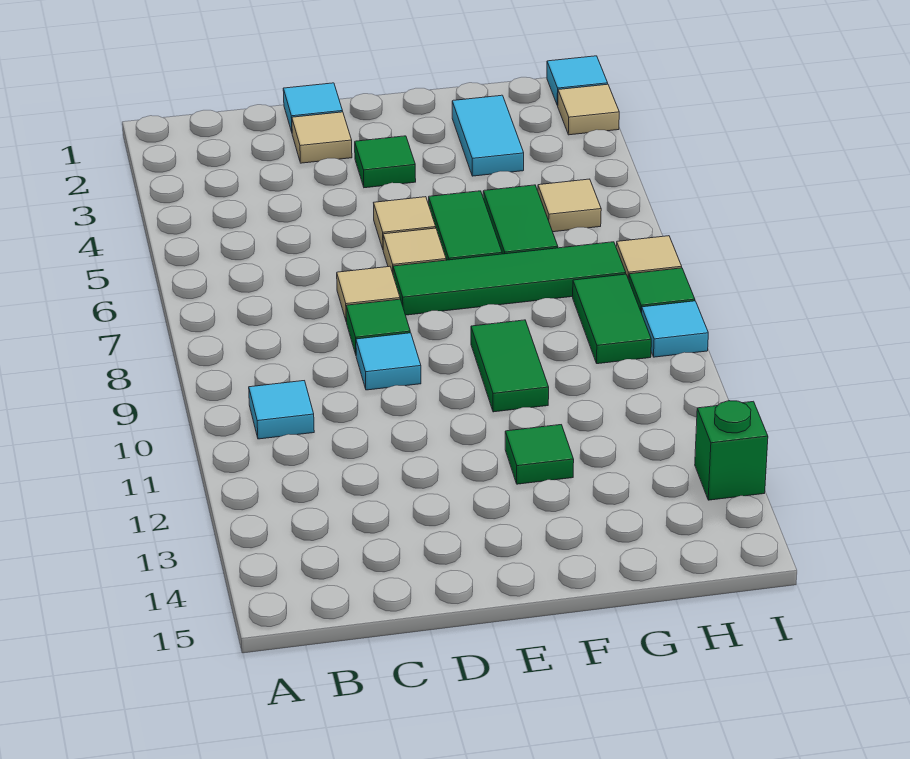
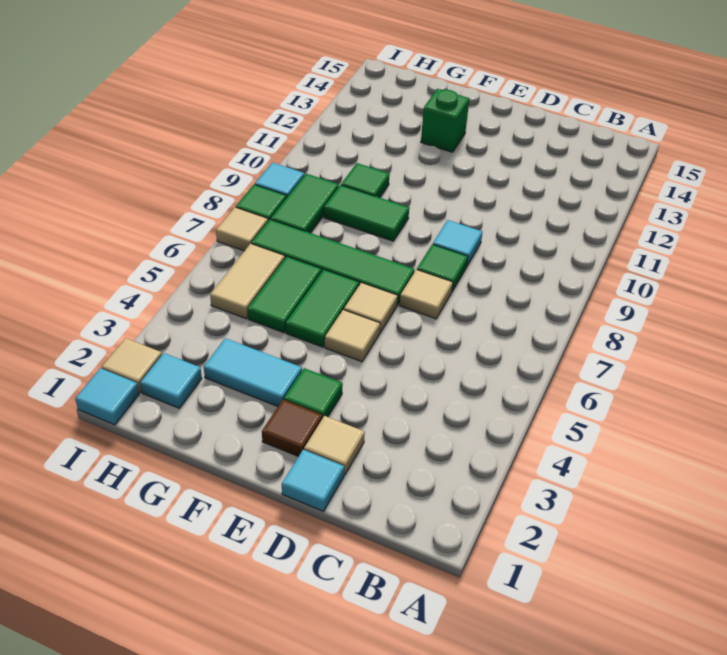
cyan 1x1 tile [249,381,314,439] -> cyan 1x1 tile moved to [140,353,202,408]
none -> brown 1x1 tile [262,400,322,456]
green 1x2 tile [471,320,549,412] -> green 1x2 tile turned to [324,185,409,241]
green 1x1 tile [505,425,574,484] -> green 1x1 tile moved to [341,163,390,198]
cyan 1x2 tile [452,95,524,176] -> cyan 1x2 tile turned to [204,338,302,406]
tan 1x1 tile [538,179,601,232] -> tan 1x2 tile [210,244,285,319]
green 1x1 brick [695,401,768,500] -> green 1x1 brick moved to [421,89,470,152]

